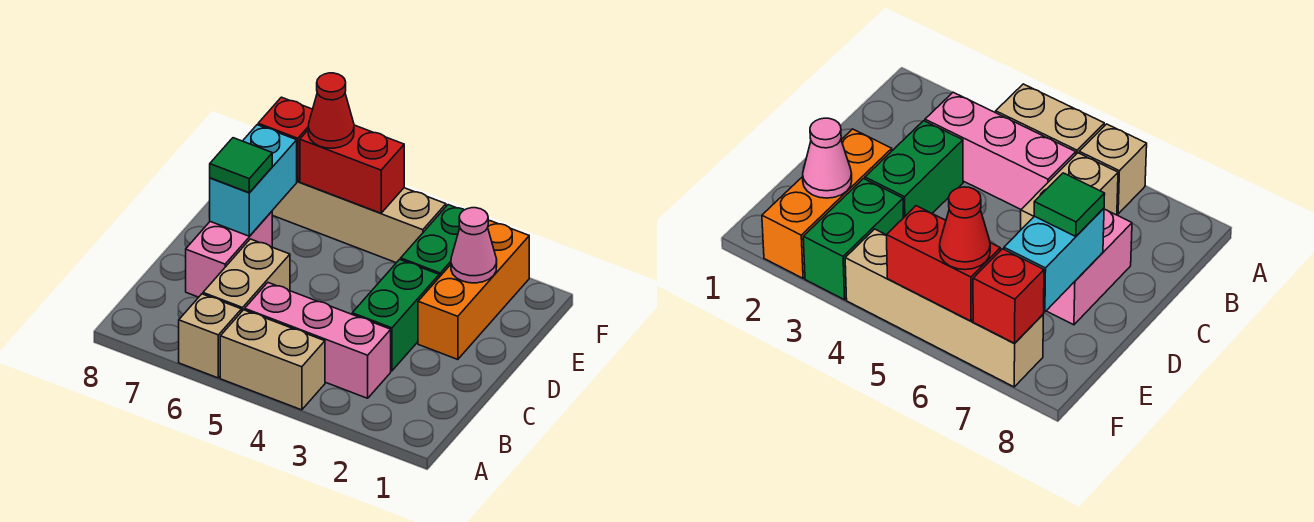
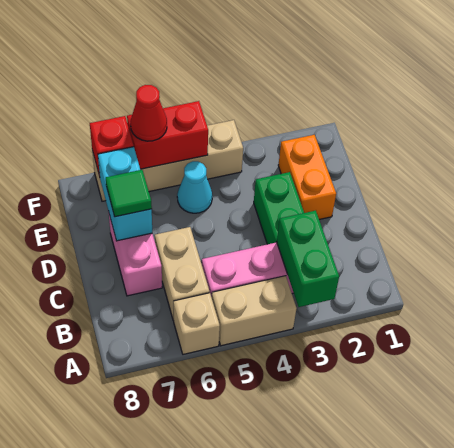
orange 1x3 brick [418,221,529,360] -> orange 1x2 brick [278,135,336,220]
pink 1x1 cone [451,208,497,283] -> none
green 1x2 brick [401,205,464,277] -> green 1x2 brick moved to [277,211,339,307]
none -> cyan 1x1 cone [177,161,212,213]

